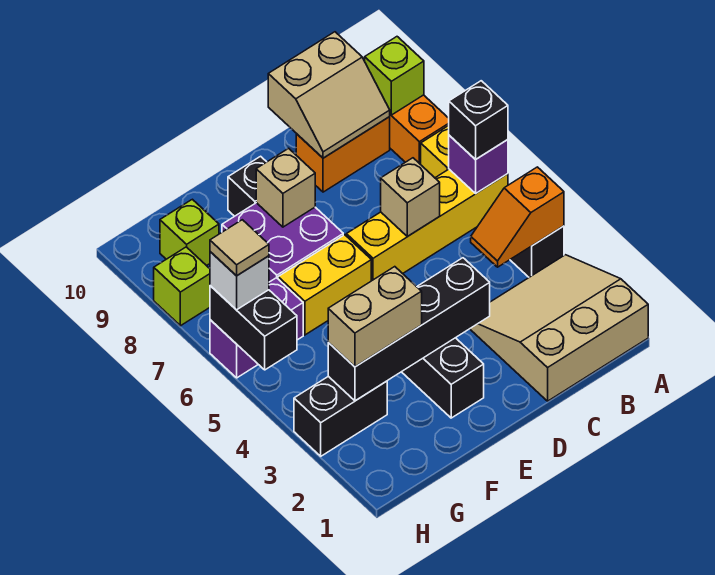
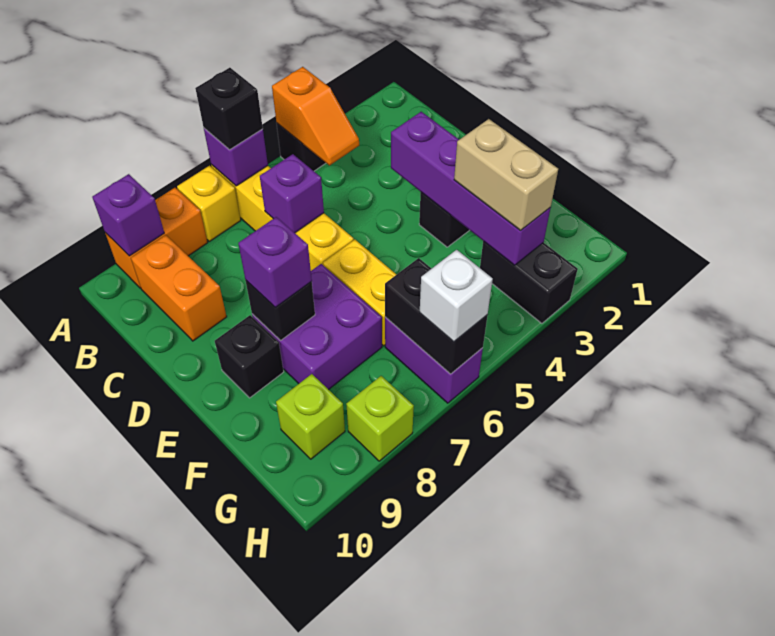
tan 3x3 slope [470,255,648,401] -> none
lime 1x1 brick [365,37,424,115] -> purple 1x1 brick [92,174,164,256]
tan 2x2 slope [268,32,390,158] -> none
tan 1x1 brick [381,158,440,237] -> purple 1x1 brick [260,154,324,233]
black 1x4 brick [328,258,490,401] -> purple 1x4 brick [391,112,551,265]
tan 1x1 brick [256,148,315,227] -> black 1x1 brick [245,280,315,341]
none -> purple 1x1 brick [238,217,312,308]
black 1x2 brick [210,286,297,370] -> black 1x2 brick turned to [385,258,488,374]
tan 1x1 tile [210,220,269,276] -> none

